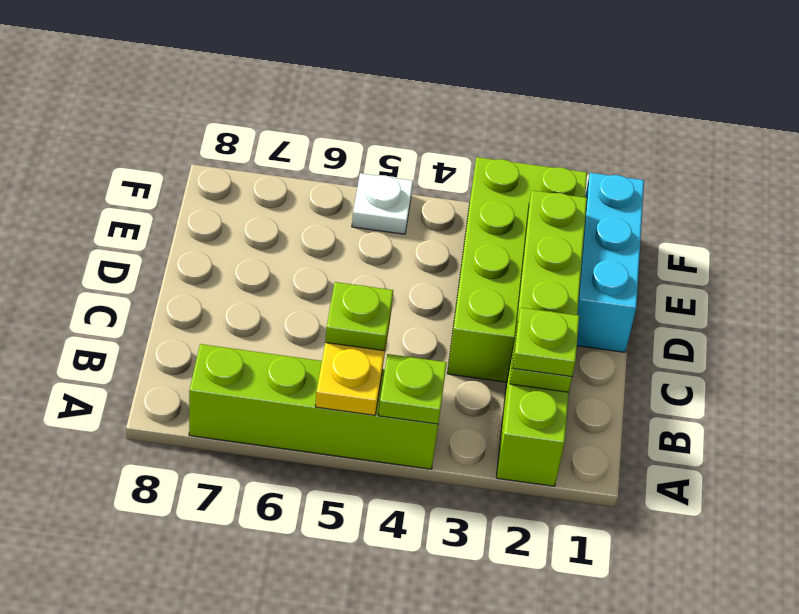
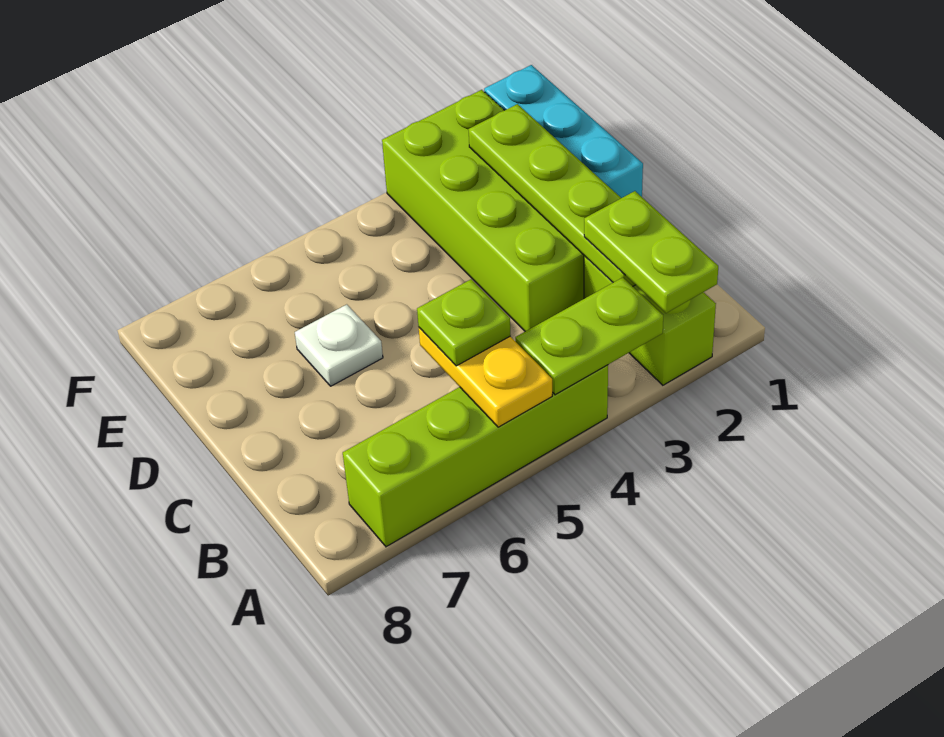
lime 1x1 plate [378,354,447,424] -> lime 1x2 plate [515,277,663,395]
lime 1x1 plate [513,308,579,377] -> lime 1x2 plate [584,191,718,313]
white 1x1 plate [352,173,413,234] -> white 1x1 plate moved to [295,304,383,386]

